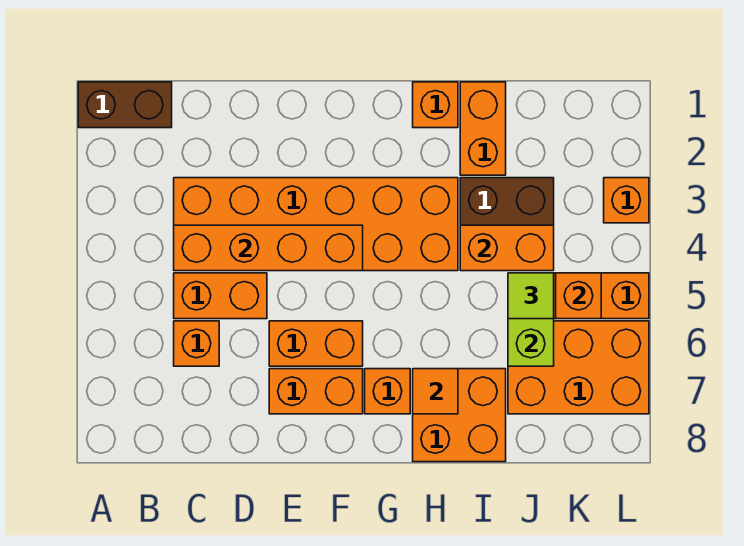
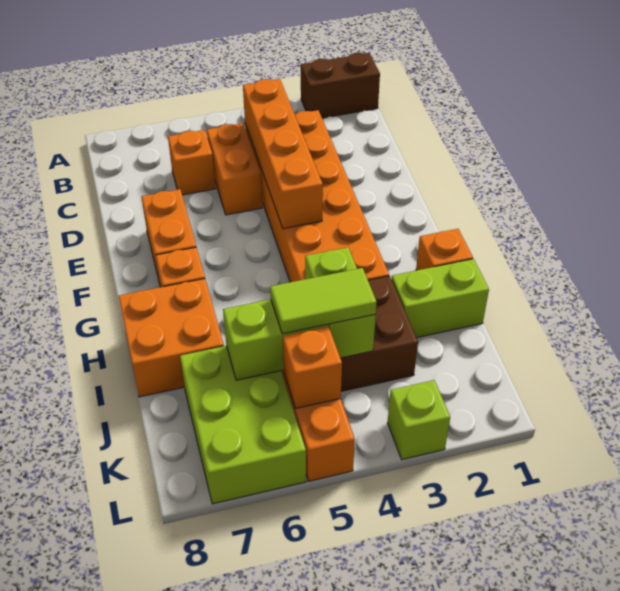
brown 1x2 brick [78,82,172,128] -> brown 1x2 brick turned to [301,53,380,118]
orange 1x2 brick [269,321,363,366] -> none
orange 1x1 tile [413,369,458,414] -> none
orange 1x2 brick [460,82,506,175] -> lime 1x2 brick [391,259,489,338]
orange 1x2 brick [460,225,554,271] -> lime 1x2 brick [305,247,376,358]
lime 1x1 tile [508,273,554,319] -> lime 1x2 tile [270,268,377,334]
orange 2x3 brick [508,321,649,414] -> lime 2x3 brick [180,346,306,504]
orange 1x1 brick [604,178,649,223] -> lime 1x1 brick [387,380,450,459]

